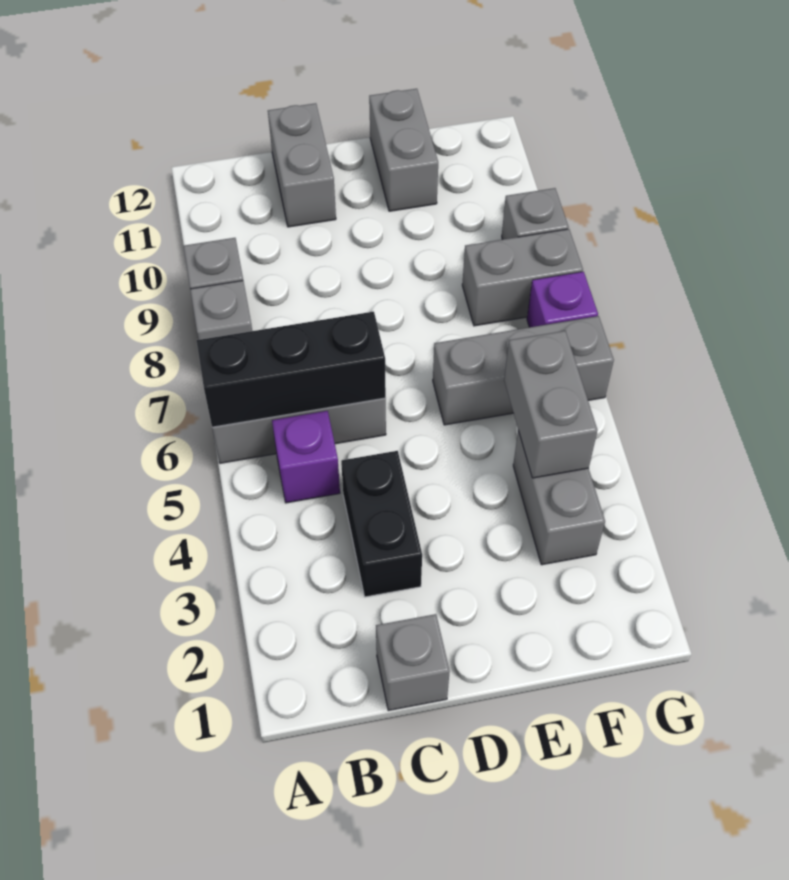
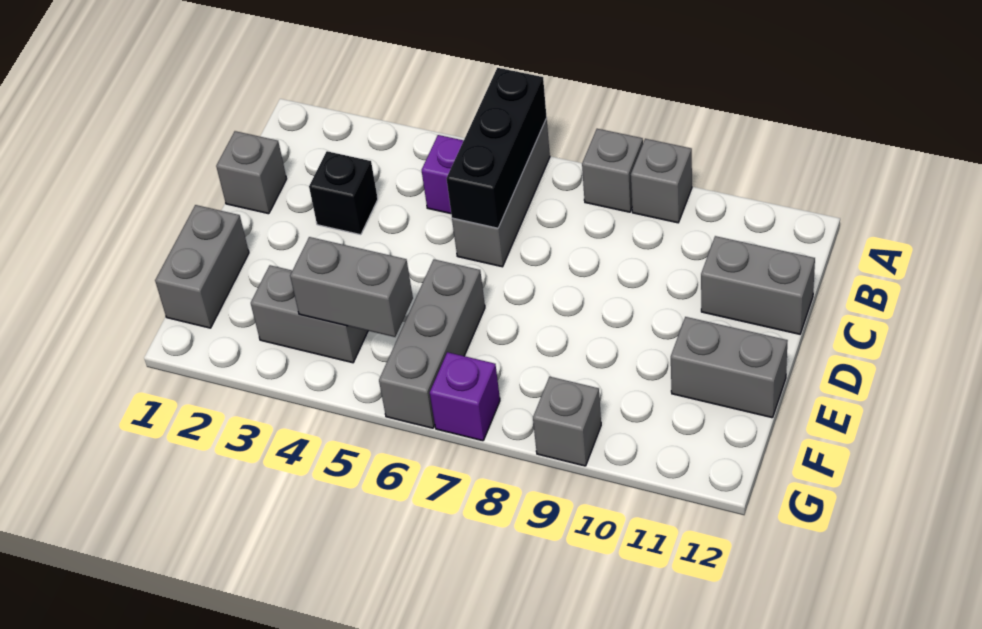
black 1x2 brick [341,451,422,597] -> black 1x1 brick [309,151,378,235]
grey 1x2 brick [462,229,583,326] -> grey 1x2 brick moved to [155,205,249,328]

